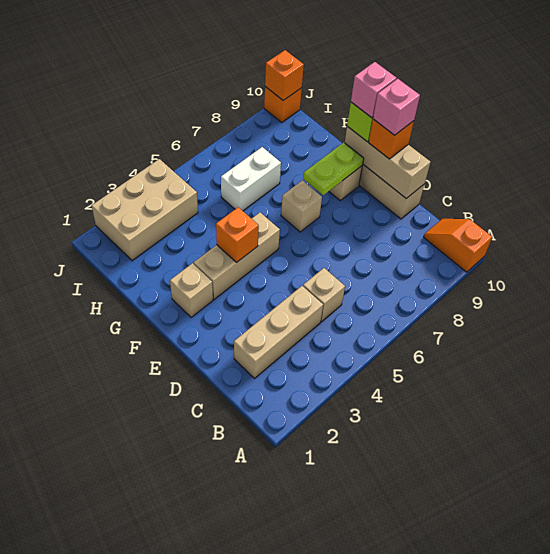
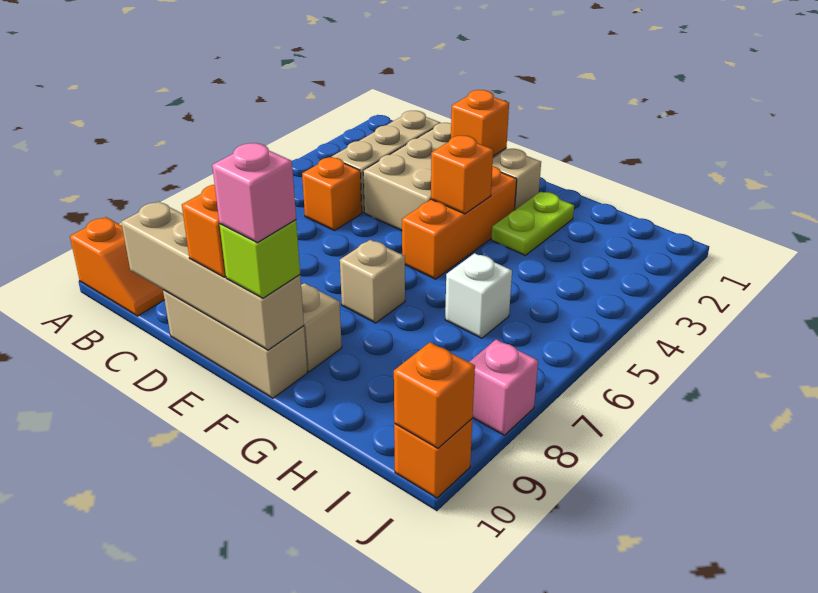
tan 1x1 brick [303,268,345,322] -> orange 1x1 brick [302,157,362,231]
tan 1x3 brick [345,127,431,198] -> tan 1x4 brick [121,202,304,350]
none -> orange 1x1 brick [451,90,509,156]
pink 1x1 brick [373,79,420,135] -> pink 1x1 brick moved to [469,339,538,435]
tan 1x3 brick [194,213,280,299] -> orange 1x3 brick [402,166,517,279]
lime 1x2 plate [303,143,364,195] -> lime 1x2 plate moved to [491,192,574,255]
white 1x2 brick [221,147,281,211] -> white 1x1 brick [445,253,512,338]
tan 2x3 brick [92,159,198,261] -> tan 2x3 brick moved to [363,123,506,231]

